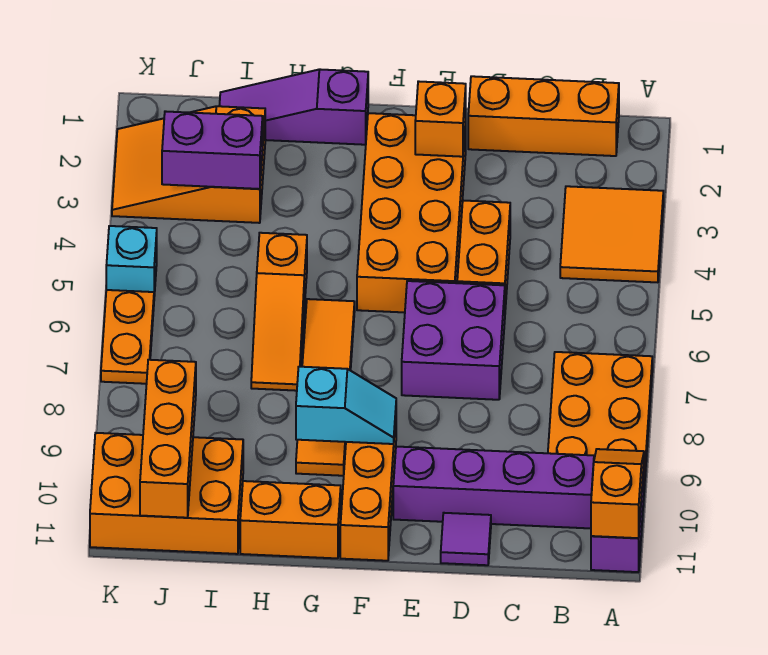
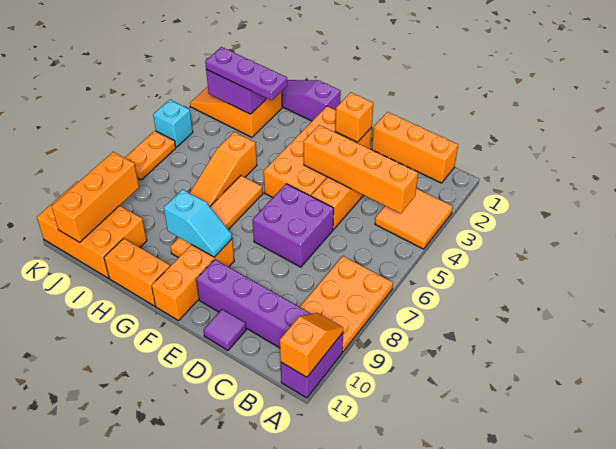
none -> orange 1x4 brick [304,125,418,214]
none -> purple 1x3 plate [205,47,287,101]

